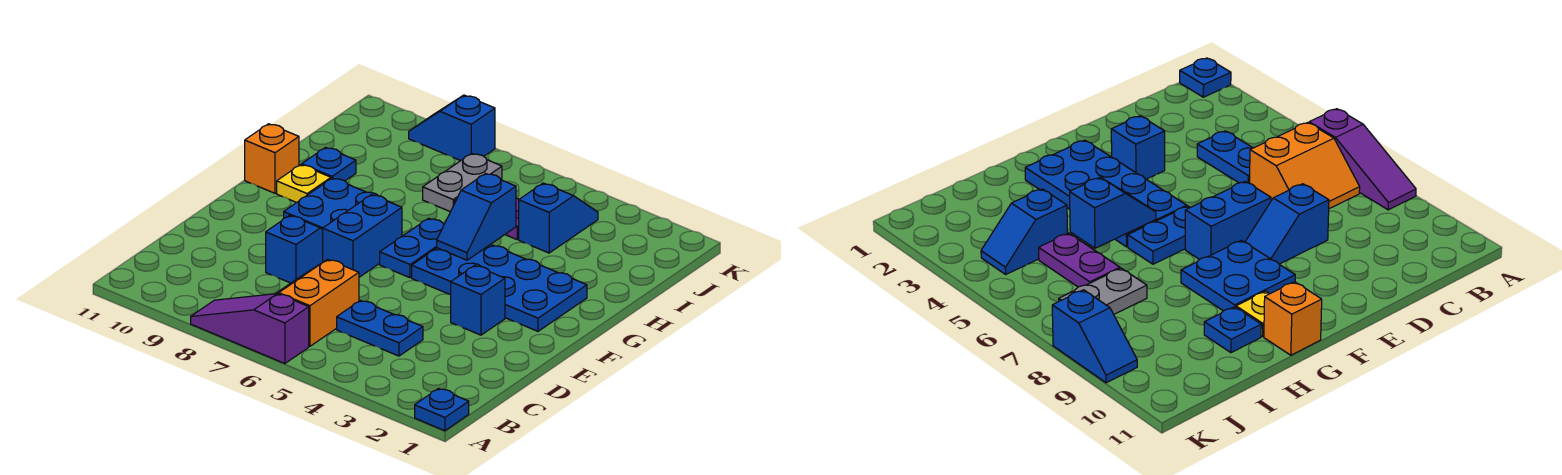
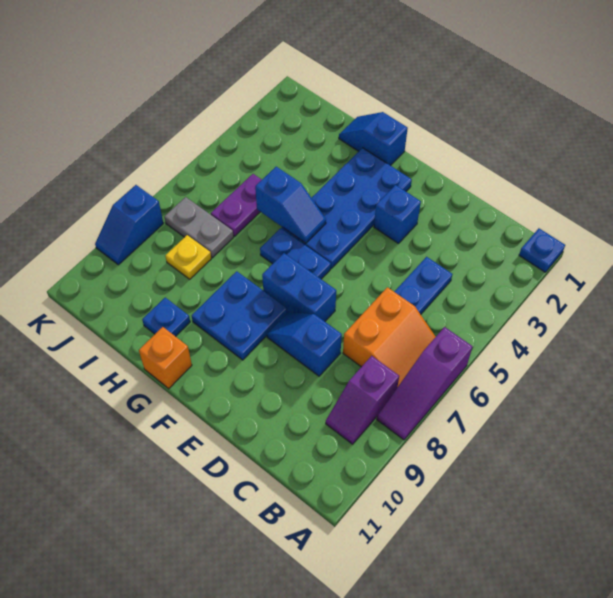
orange 2x2 slope [276,259,359,346] -> orange 2x2 slope turned to [343,287,435,386]
none -> purple 1x2 slope [326,356,399,444]
yellow 1x1 plate [277,165,331,203] -> yellow 1x1 plate moved to [165,235,211,279]
blue 1x2 slope [519,183,598,253] -> blue 1x2 slope moved to [339,112,408,166]

